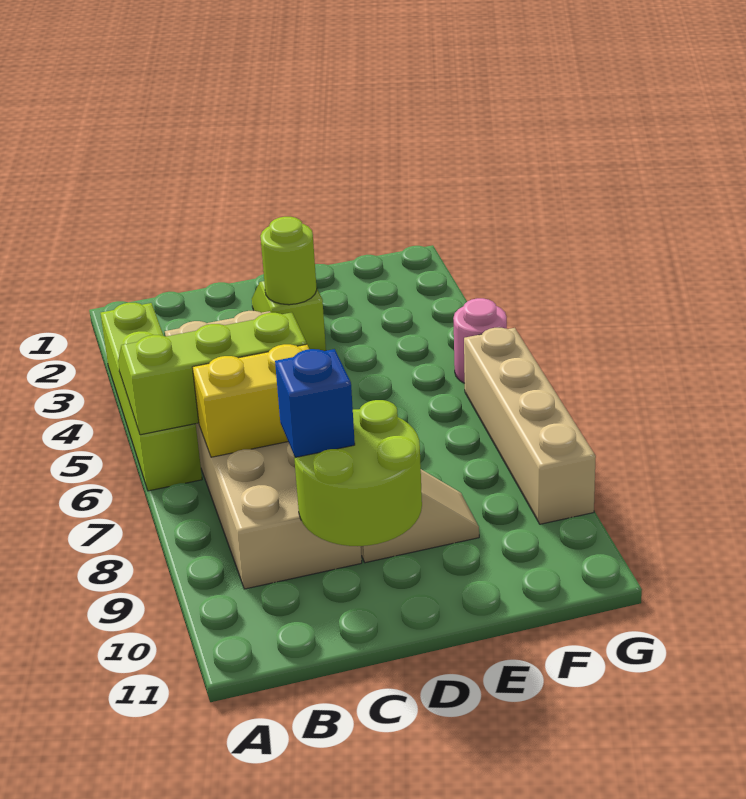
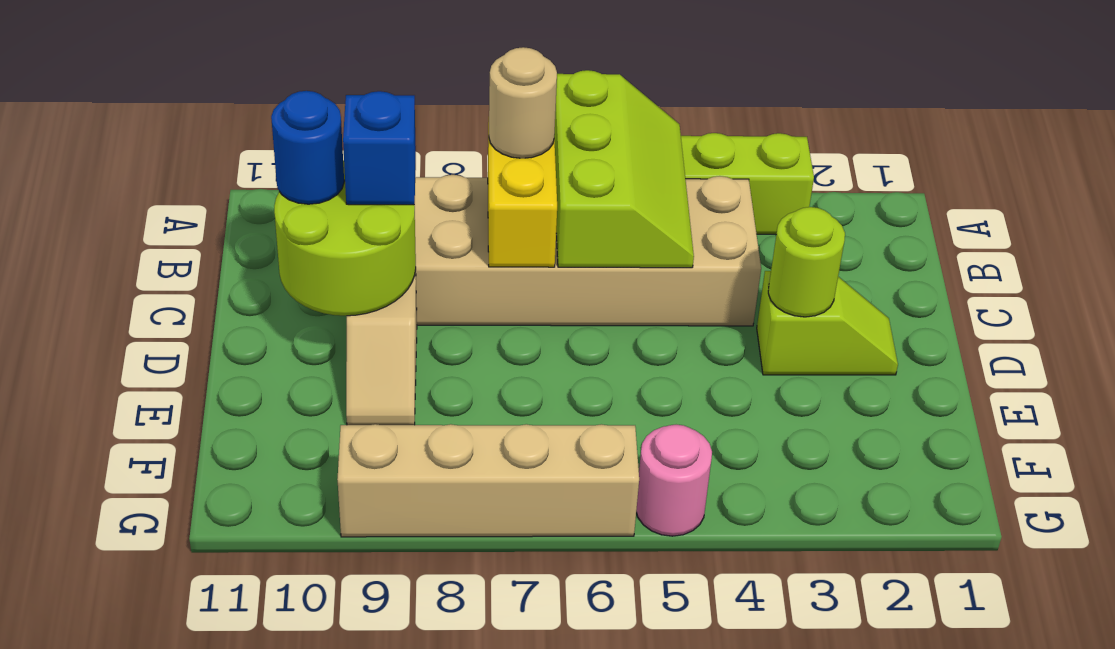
none -> tan 1x1 round brick [489,47,557,158]
none -> blue 1x1 round brick [271,91,344,204]

